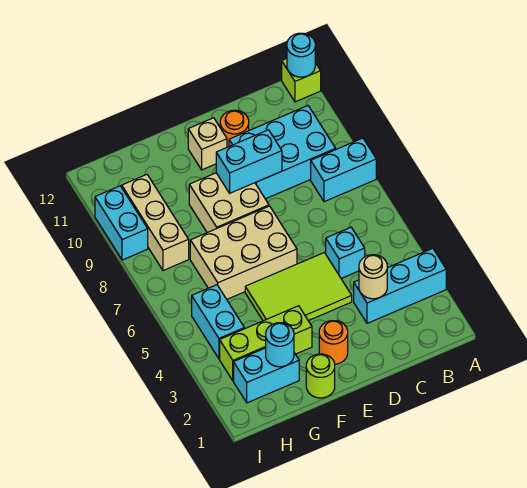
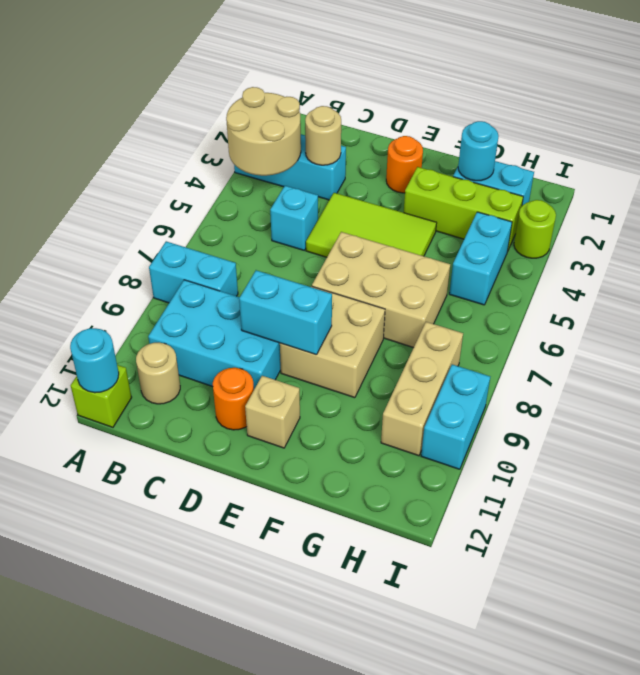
none -> tan 2x2 round brick [226,87,301,176]
none -> tan 1x1 round brick [136,343,180,404]
lime 1x1 round brick [306,354,335,398] -> lime 1x1 round brick moved to [514,200,556,258]

